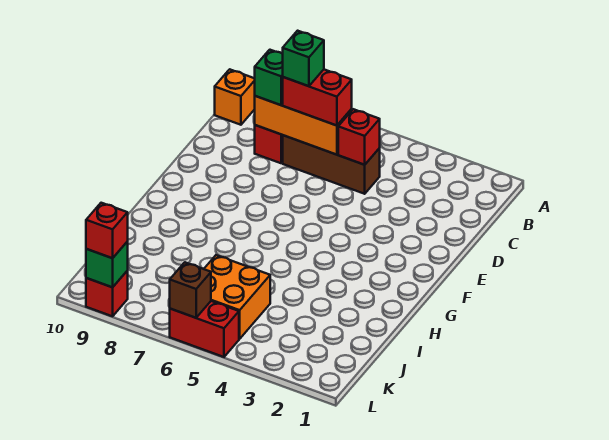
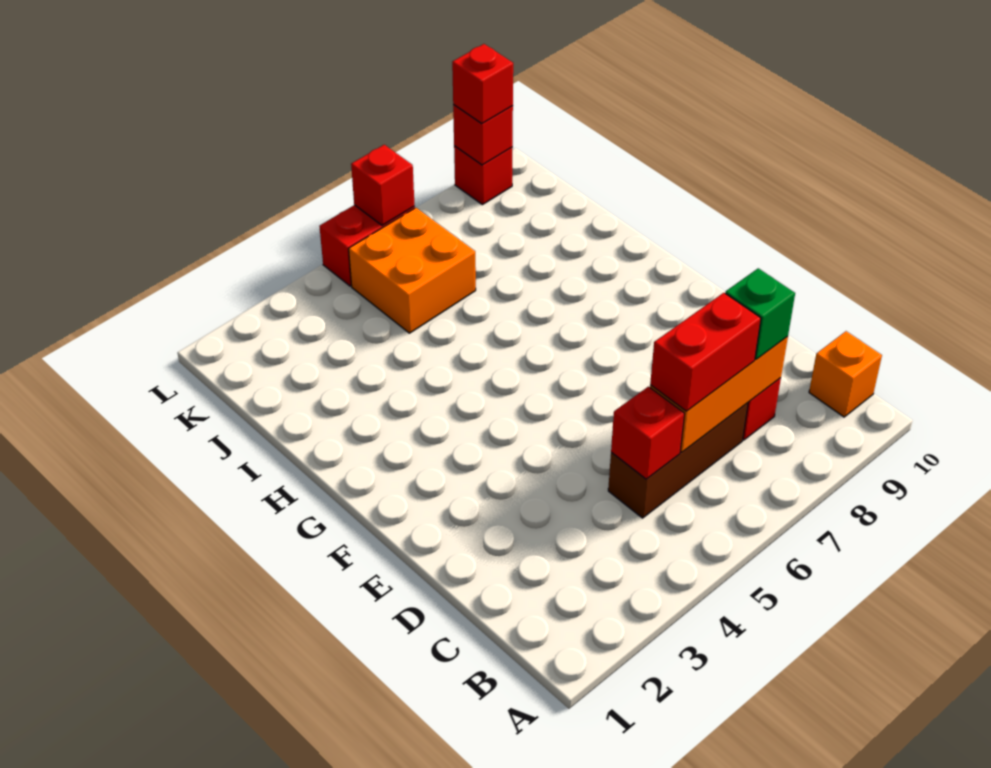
green 1x1 brick [283,31,324,86] -> none
brown 1x1 brick [170,262,211,318] -> red 1x1 brick [351,145,415,226]
green 1x1 brick [86,242,128,287] -> red 1x1 brick [453,105,513,165]

